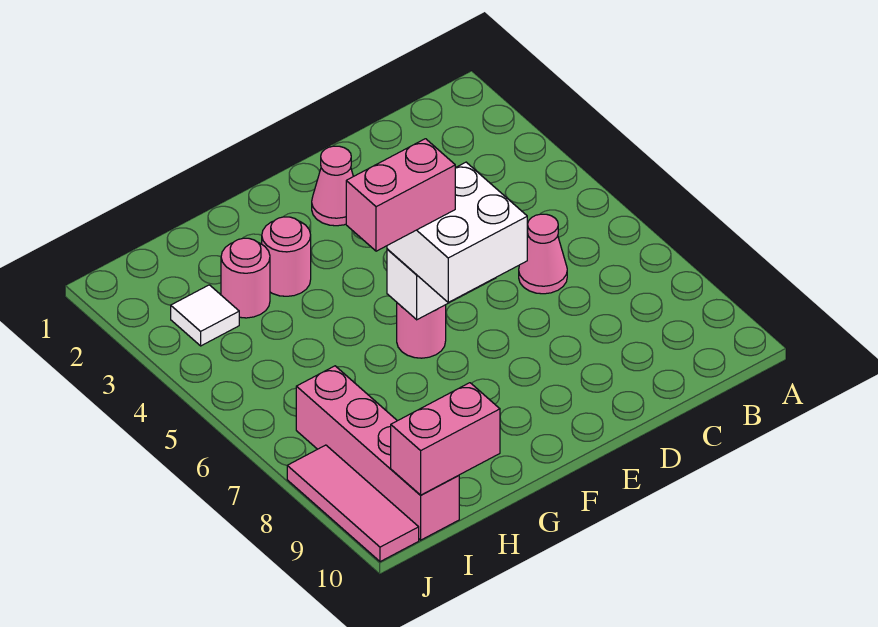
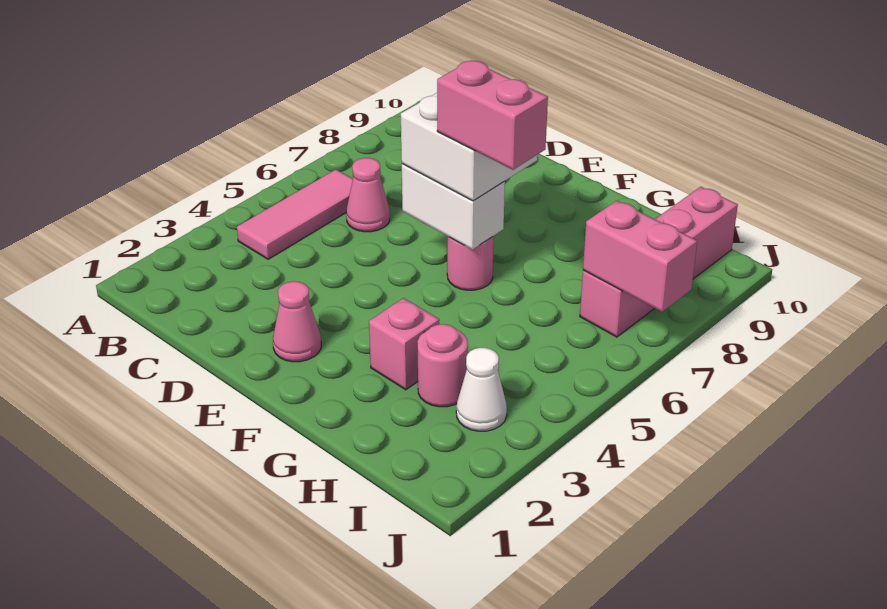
pink 1x1 round brick [262,217,311,296] -> pink 1x1 brick [369,298,439,390]
pink 1x2 brick [391,383,500,495] -> pink 1x2 brick moved to [583,201,697,312]
white 1x1 tile [171,285,239,346] -> white 1x1 cone [456,348,507,431]
pink 1x3 tile [287,445,419,562] -> pink 1x3 tile moved to [237,169,353,259]

